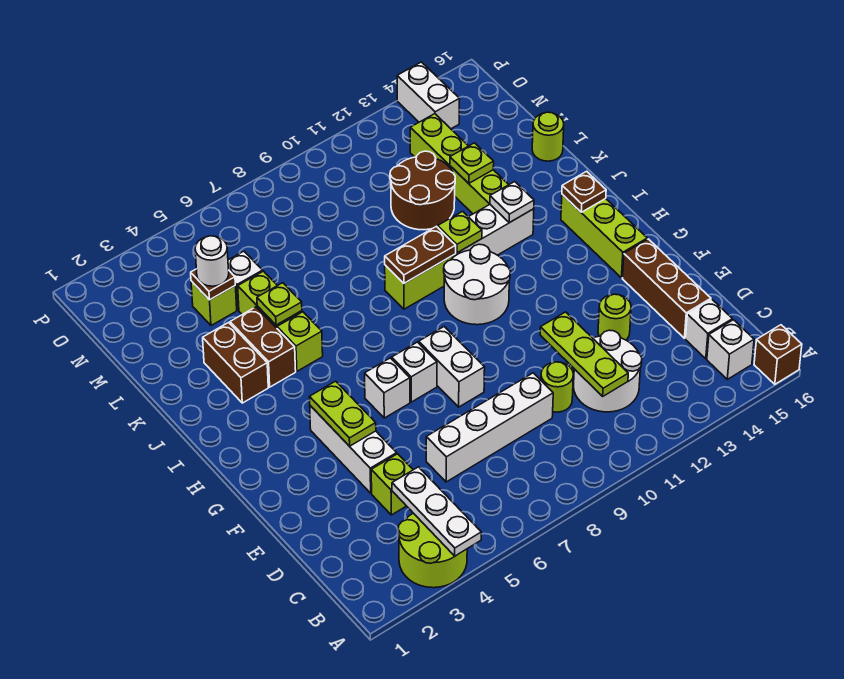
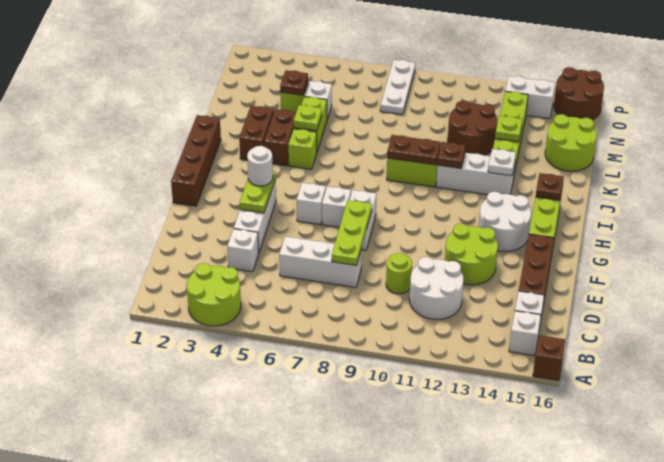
white 1x3 plate [392,467,481,556] -> white 1x3 plate moved to [380,60,415,115]
lime 1x3 plate [540,312,628,396] -> lime 1x3 plate moved to [332,200,372,265]
lime 1x1 brick [371,454,413,515] -> white 1x1 brick [227,229,259,272]
white 1x4 brick [426,373,553,482] -> white 1x3 brick [279,236,362,287]
lime 1x1 round brick [598,294,631,340] -> lime 2x2 round brick [445,224,498,285]
none -> brown 1x4 brick [171,115,221,206]
white 2x2 round brick [444,244,510,325] -> white 2x2 round brick moved to [479,192,531,252]
lime 1x1 plate [438,211,482,253] -> brown 1x1 plate [437,142,466,168]
lime 1x1 round brick [532,112,564,161] -> lime 2x2 round brick [545,114,597,171]
white 1x1 round brick [195,236,229,286] -> white 1x1 round brick moved to [247,146,273,186]
white 1x2 brick [397,62,460,129] -> white 1x2 brick turned to [505,76,555,119]
none -> brown 2x2 round brick [554,67,604,120]

